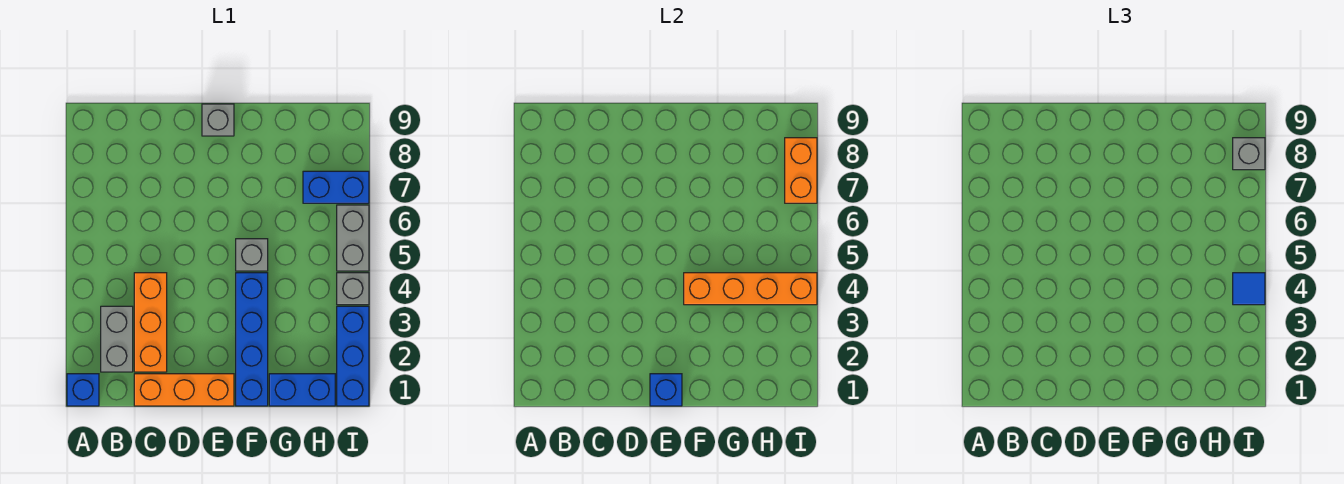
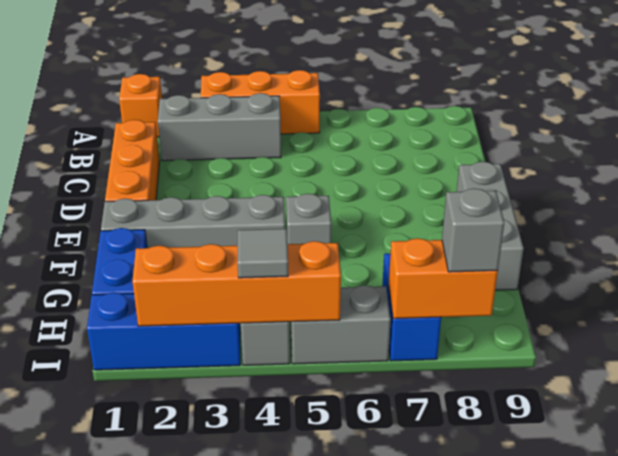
blue 1x1 brick [67,374,99,406] -> orange 1x1 brick [119,74,162,137]
grey 1x2 brick [101,306,133,372] -> grey 1x3 brick [158,93,281,161]
orange 1x3 brick [134,273,167,372] -> orange 1x3 brick moved to [201,70,320,134]
blue 1x1 brick [650,374,682,406] -> none
grey 1x1 brick [202,104,234,136] -> grey 1x3 brick [457,162,524,290]
blue 1x4 brick [236,273,268,406] -> grey 1x4 brick [101,195,285,248]
orange 1x4 brick [684,273,817,305] -> orange 1x4 brick turned to [132,241,341,326]
blue 1x1 tile [1233,273,1265,305] -> grey 1x1 tile [238,229,288,278]

